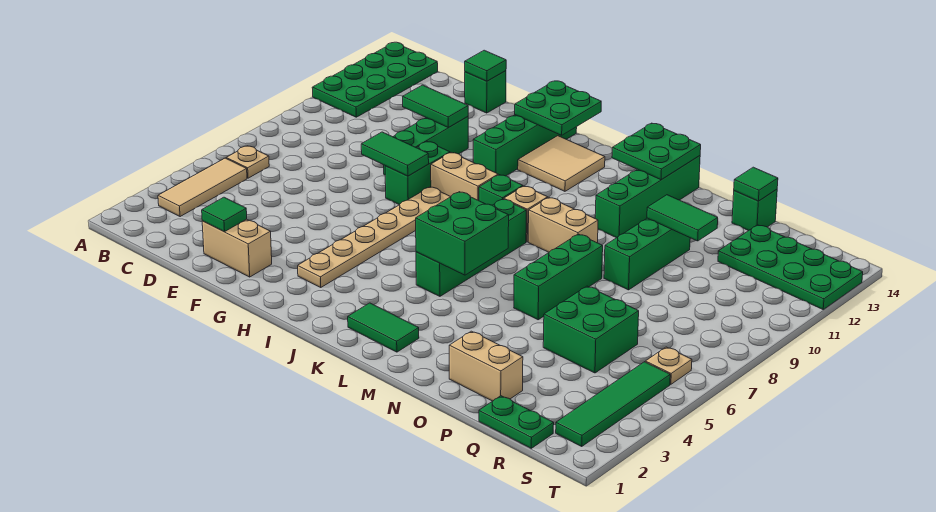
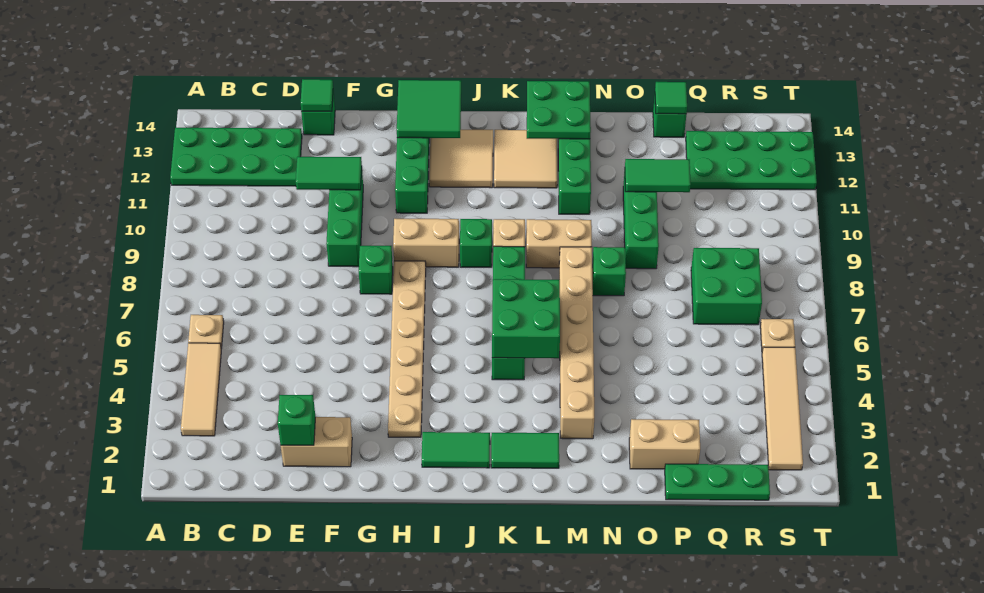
green 2x4 plate [312,42,438,117] -> green 2x4 plate turned to [170,128,302,186]
green 1x1 tile [202,197,247,232] -> green 1x1 brick [278,395,315,445]
green 1x2 tile [361,132,429,176] -> green 1x2 tile moved to [422,432,490,468]
green 1x2 brick [385,141,450,205] -> green 1x1 brick [359,246,393,294]
green 2x2 plate [515,81,601,135] -> green 2x2 tile [397,80,461,138]
none -> tan 2x2 tile [494,130,557,188]
none -> tan 1x6 brick [559,247,594,439]
green 1x3 brick [514,234,603,320] -> green 1x1 brick [592,247,626,296]
green 2x2 brick [543,286,639,373] -> green 2x2 brick moved to [691,248,762,325]
green 1x2 plate [479,396,554,448] -> green 1x3 plate [665,464,770,500]
green 1x4 tile [556,362,670,446] -> tan 1x4 tile [762,347,803,470]

